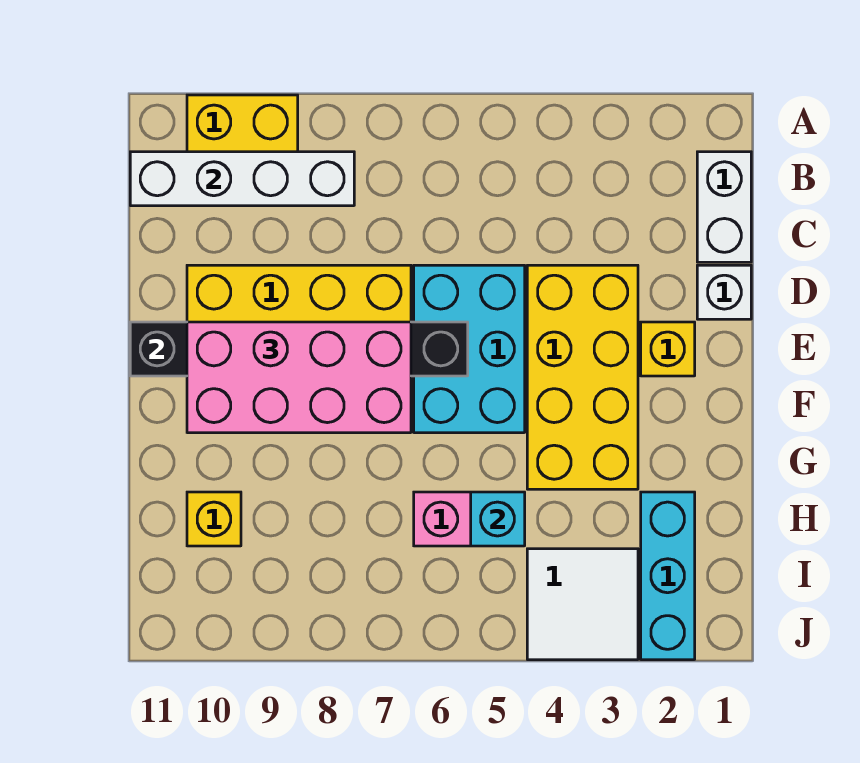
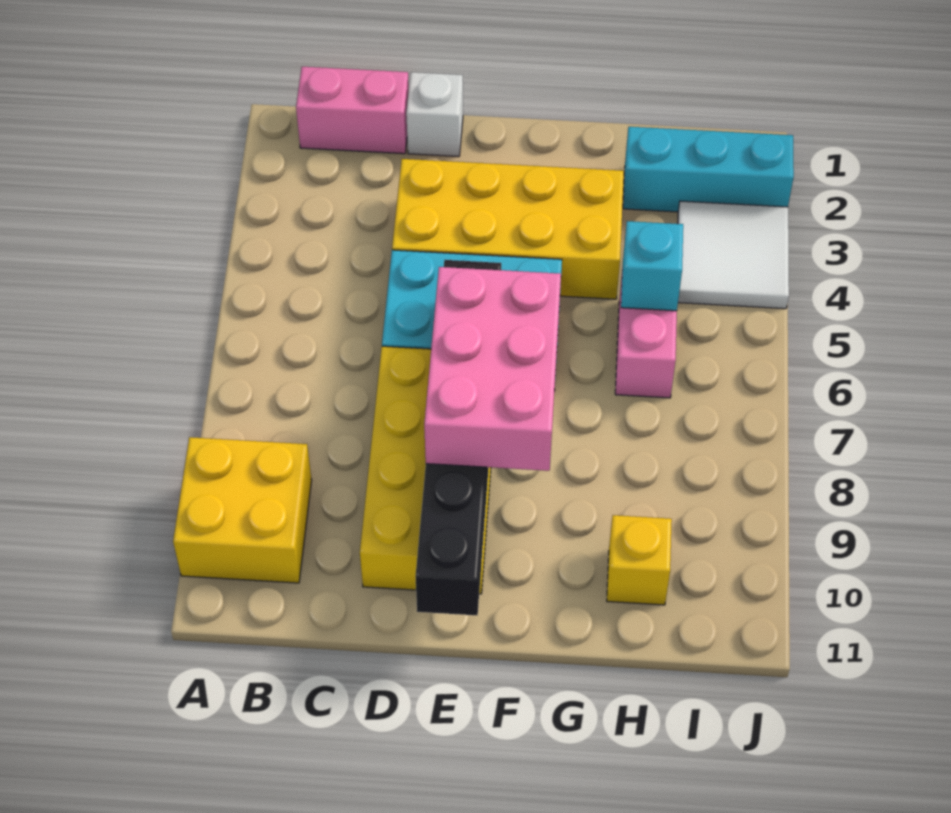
white 1x2 brick [697,152,751,262] -> pink 1x2 brick [296,67,409,154]
white 1x4 brick [130,152,354,206] -> none
yellow 1x1 brick [641,322,695,376] -> none
pink 2x4 brick [187,322,411,433] -> pink 2x3 brick [424,267,561,471]

